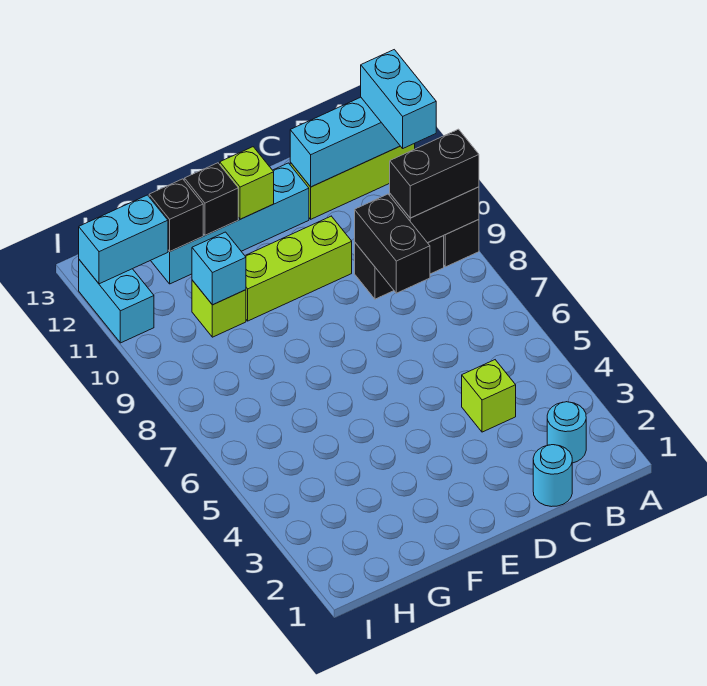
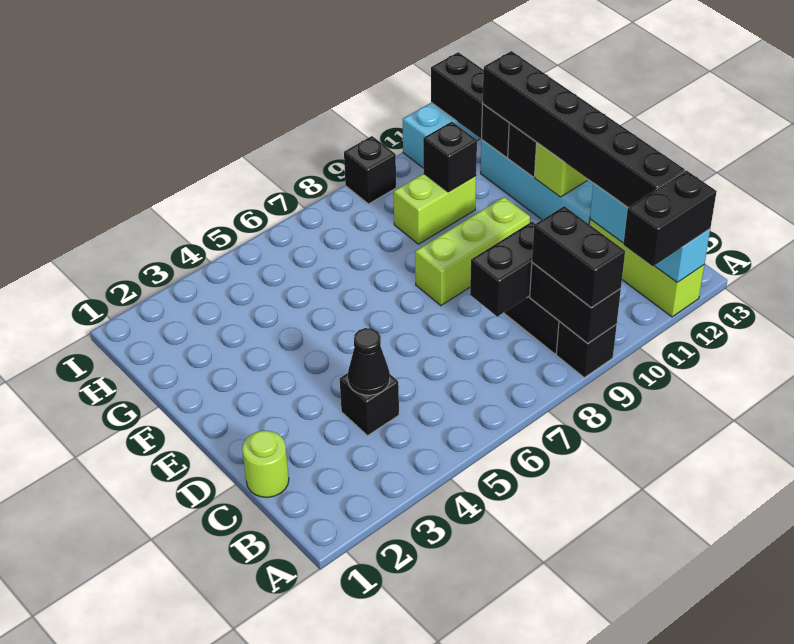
cyan 1x2 brick [361,50,436,148] -> black 1x2 brick [623,170,717,266]
cyan 1x1 round brick [547,402,586,463] -> none
none -> black 1x6 brick [483,51,685,207]
cyan 1x1 round brick [533,445,572,507] -> lime 1x1 round brick [242,431,289,497]
lime 1x1 brick [462,360,516,432] -> black 1x1 brick [340,373,399,435]
none -> black 1x1 cone [348,328,390,395]
lime 1x3 brick [245,216,352,321] -> lime 1x3 brick turned to [415,197,530,306]
lime 1x1 brick [192,280,246,337] -> lime 1x2 brick [394,174,476,244]
cyan 1x1 brick [192,232,246,305] -> black 1x1 brick [423,122,477,192]
cyan 1x2 brick [79,195,168,284] -> black 1x2 brick [431,52,483,138]
none -> black 1x1 brick [344,136,396,204]

